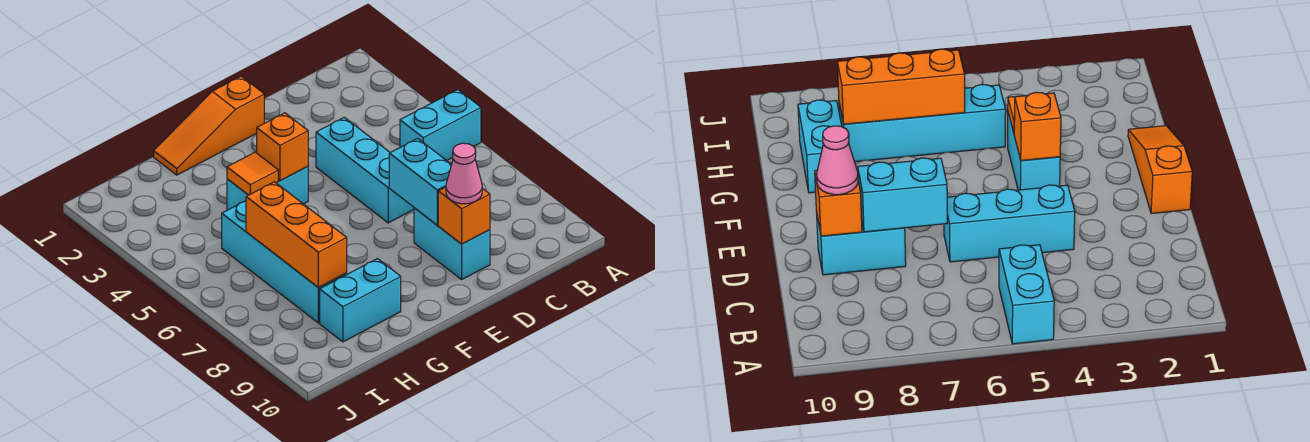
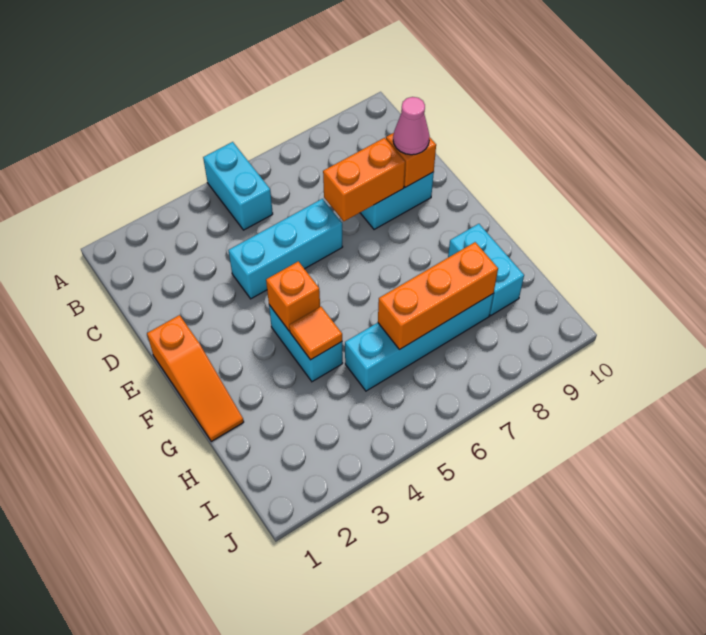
cyan 1x2 brick [389,138,452,225] -> orange 1x2 brick [323,138,405,221]

